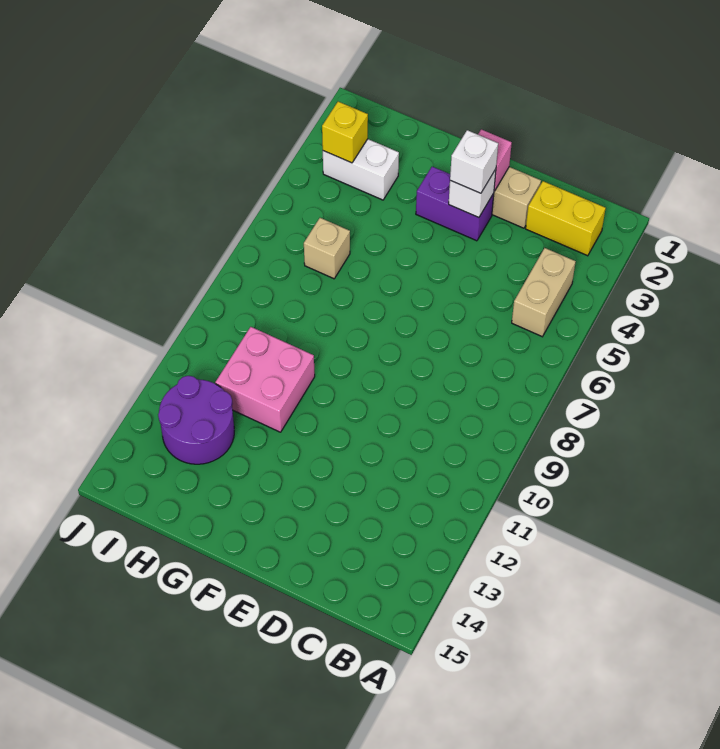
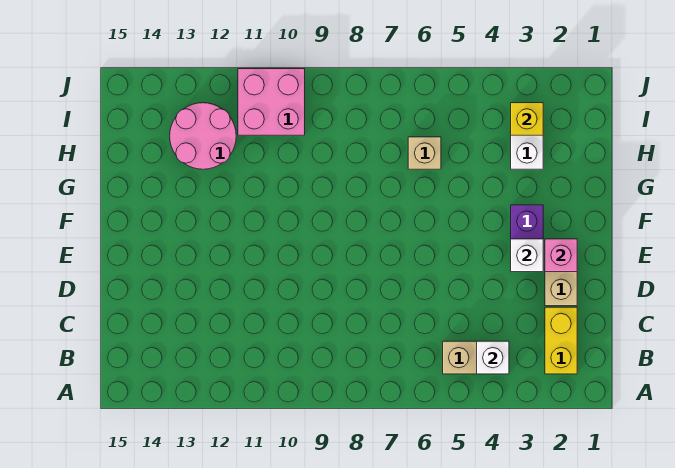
white 1x1 brick [450,130,498,193] -> white 1x1 brick moved to [477,341,509,374]
pink 2x2 brick [215,327,315,432] -> pink 2x2 brick moved to [238,69,305,135]
purple 2x2 round brick [158,376,234,464] -> pink 2x2 round brick [170,103,236,169]

